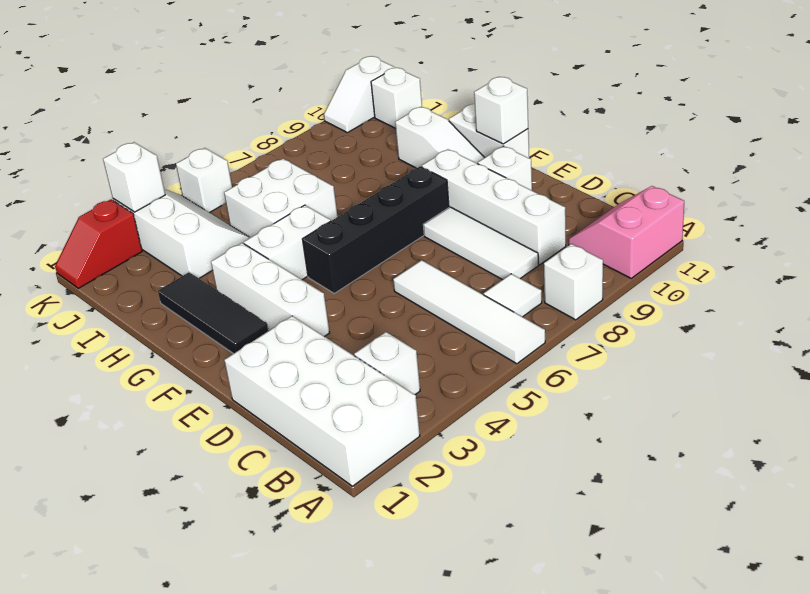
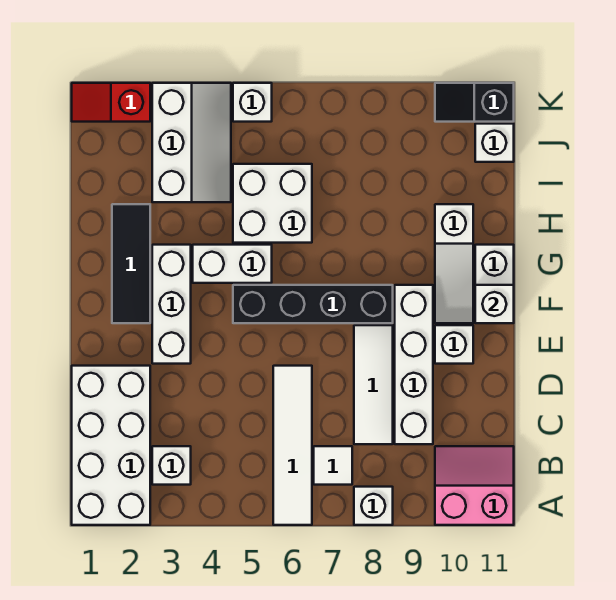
white 1x1 brick [103,142,165,212] -> none
white 1x2 slope [324,56,395,133] -> black 1x2 slope [435,83,514,122]

